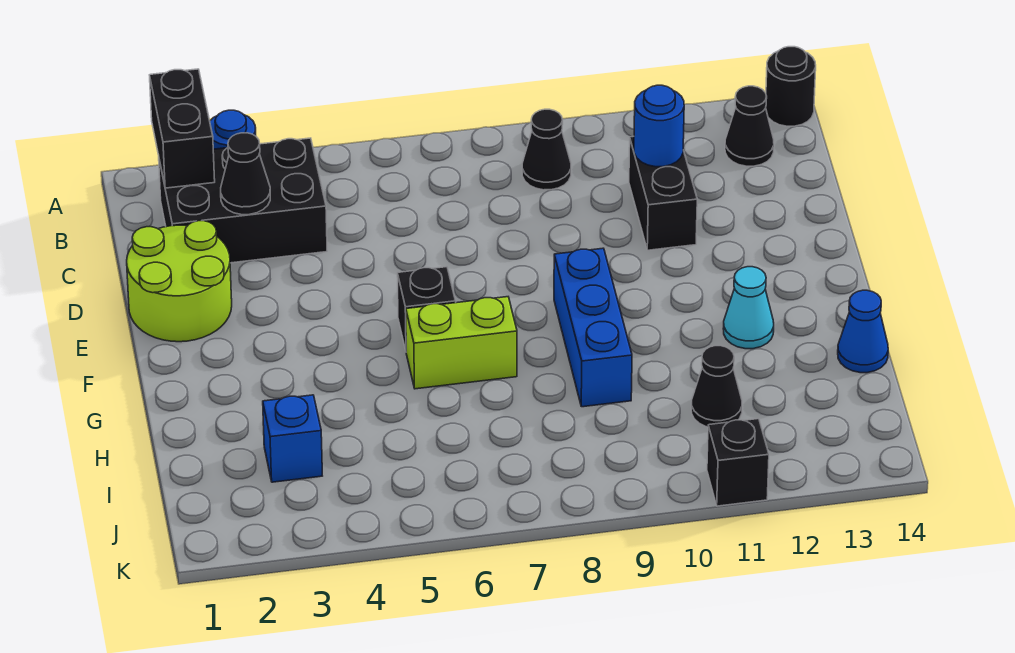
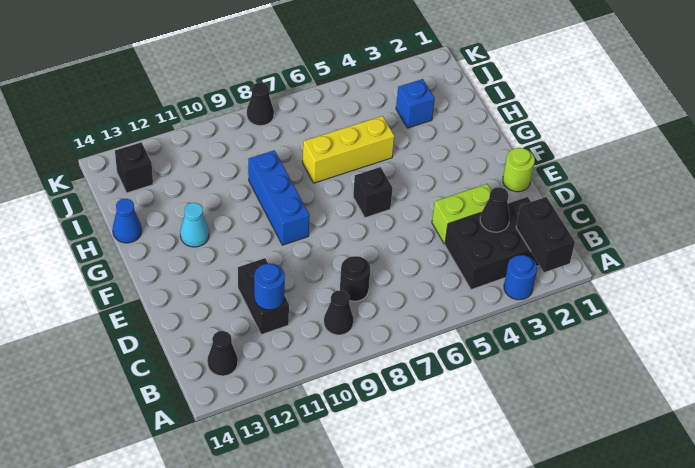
black 1x1 round brick [766,47,816,126] -> black 1x1 round brick moved to [340,256,370,301]
lime 2x2 round brick [127,221,232,342] -> lime 1x1 round brick [503,148,535,192]
lime 1x2 brick [406,297,517,389] -> lime 1x2 brick moved to [432,184,491,244]
none -> yellow 1x3 brick [303,116,394,183]
black 1x1 cone [691,346,742,427] -> black 1x1 cone moved to [247,82,274,126]
black 1x1 brick [707,419,769,506] -> black 1x1 brick moved to [115,142,153,193]

